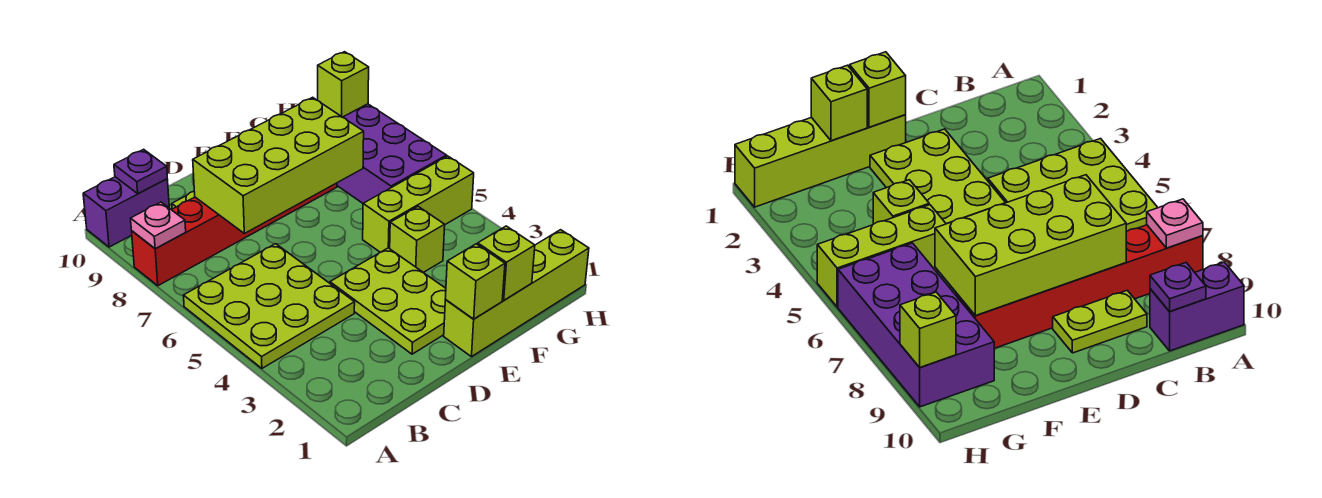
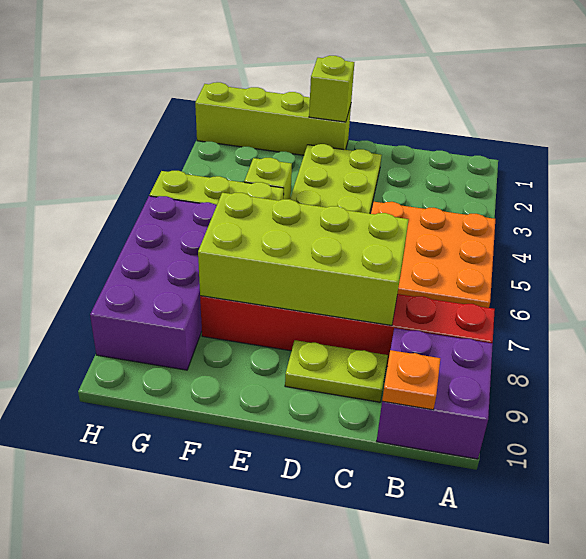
lime 3x3 plate [183,244,355,368] -> orange 3x3 plate [371,202,495,308]
pink 1x1 plate [131,202,186,249] -> none
purple 1x2 brick [83,177,169,247] -> purple 2x2 brick [377,328,493,459]
purple 1x1 plate [114,149,167,193] -> orange 1x1 plate [382,350,440,410]
lime 1x1 brick [478,226,535,300] -> none
lime 1x1 brick [318,52,369,117] -> none

